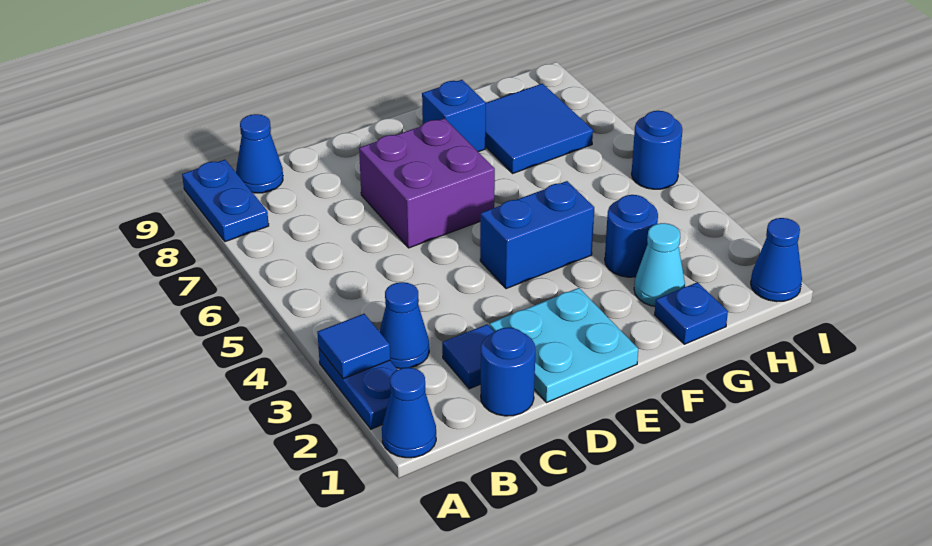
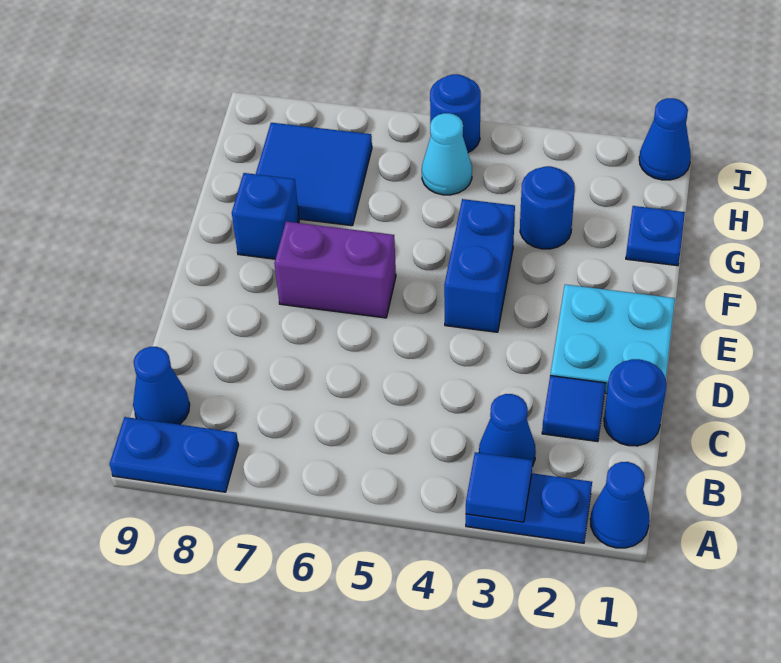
purple 2x2 brick [359,118,495,248] -> purple 1x2 brick [274,222,396,318]
cyan 1x1 cone [634,223,685,306] -> cyan 1x1 cone moved to [422,113,472,195]

